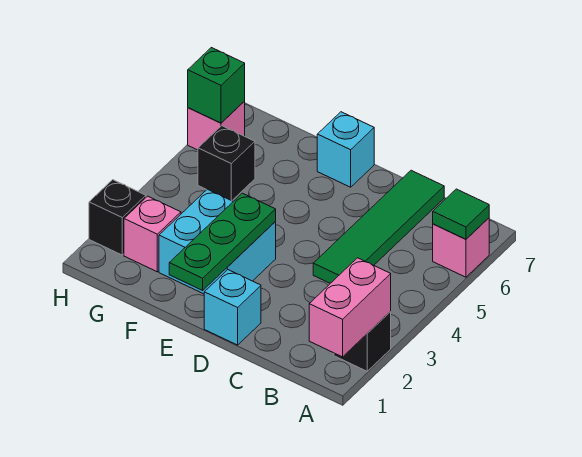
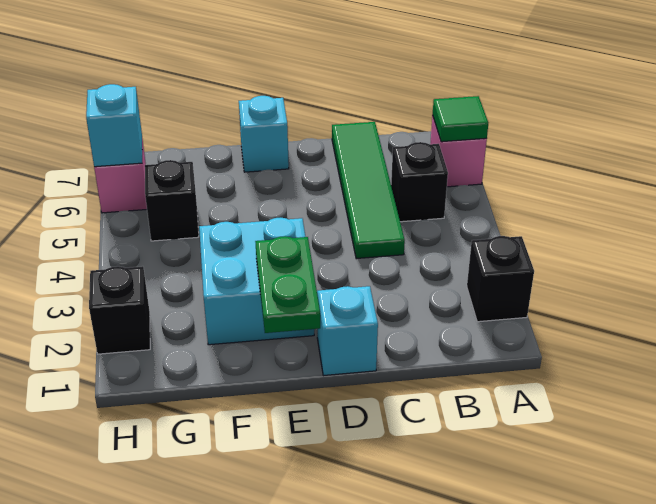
pink 1x2 brick [309,258,391,357] -> none
none -> black 1x1 brick [391,142,448,222]
green 1x3 plate [169,193,276,290] -> green 1x2 plate [255,236,320,333]
pink 1x1 brick [124,196,181,272] -> none
green 1x1 brick [188,48,245,123] -> cyan 1x1 brick [86,84,142,167]

